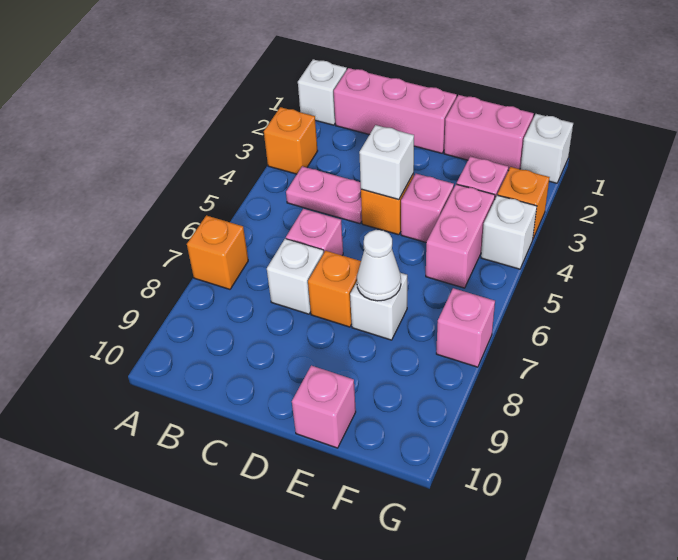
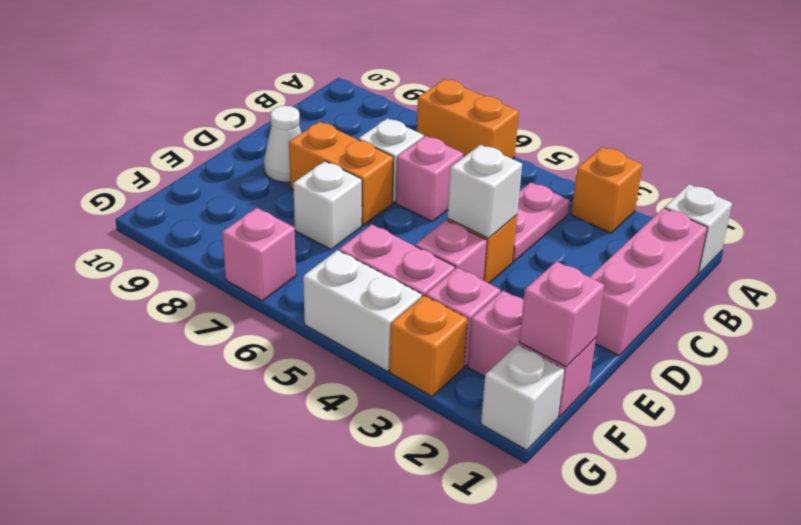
orange 1x1 brick [187,215,248,289] -> orange 1x2 brick [417,79,519,159]
orange 1x1 brick [308,251,361,327] -> orange 1x2 brick [289,122,394,225]
pink 1x2 brick [444,95,534,171] -> pink 1x2 brick turned to [468,291,596,417]
white 1x1 cone [357,230,401,301] -> white 1x1 cone moved to [264,106,301,182]
pink 1x1 brick [292,366,356,448] -> pink 1x1 brick moved to [519,261,604,367]
white 1x1 brick [481,195,537,269] -> white 1x2 brick [303,250,422,371]

